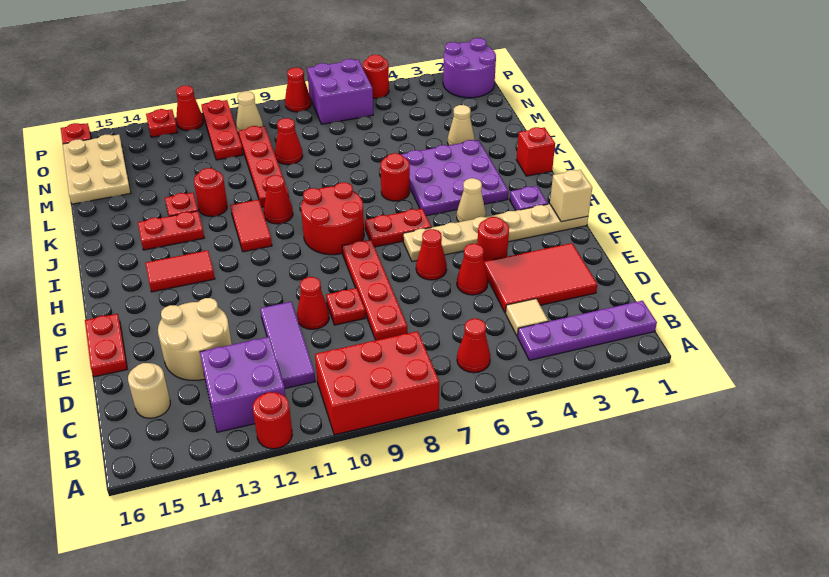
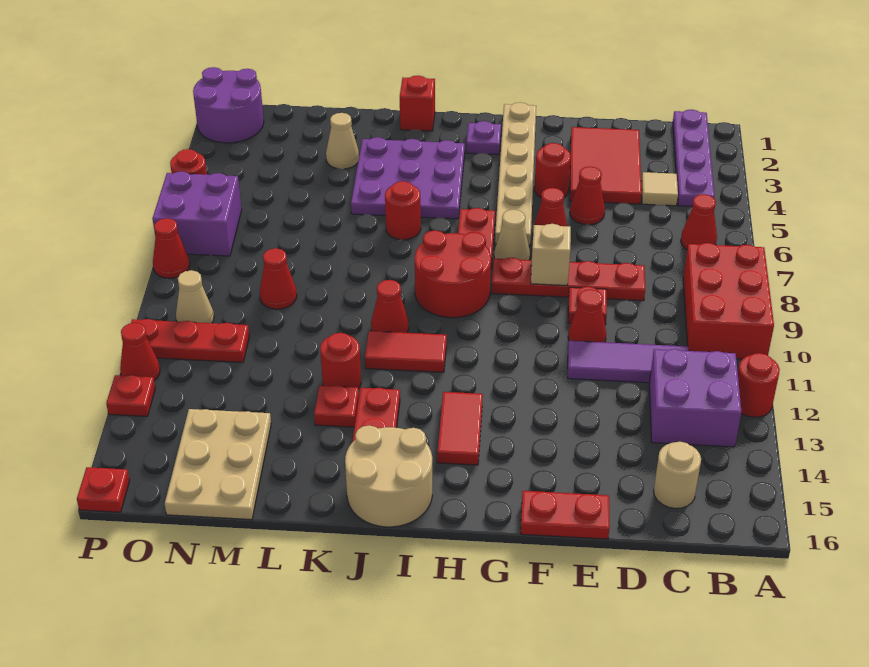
tan 2x2 round brick [158,298,232,381] -> tan 2x2 round brick moved to [345,425,432,527]
tan 1x1 brick [550,170,592,222] -> tan 1x1 brick moved to [531,224,571,286]
tan 1x1 cone [457,178,486,222] -> tan 1x1 cone moved to [494,210,530,260]
red 1x4 plate [239,126,289,207] -> none
tan 2x3 plate [63,134,131,204] -> tan 2x3 plate turned to [165,409,271,520]

